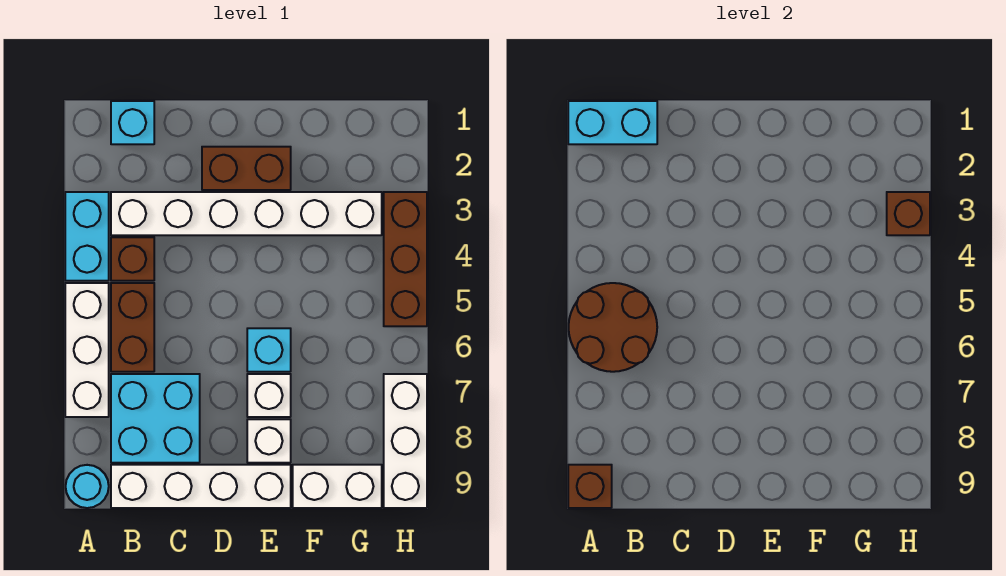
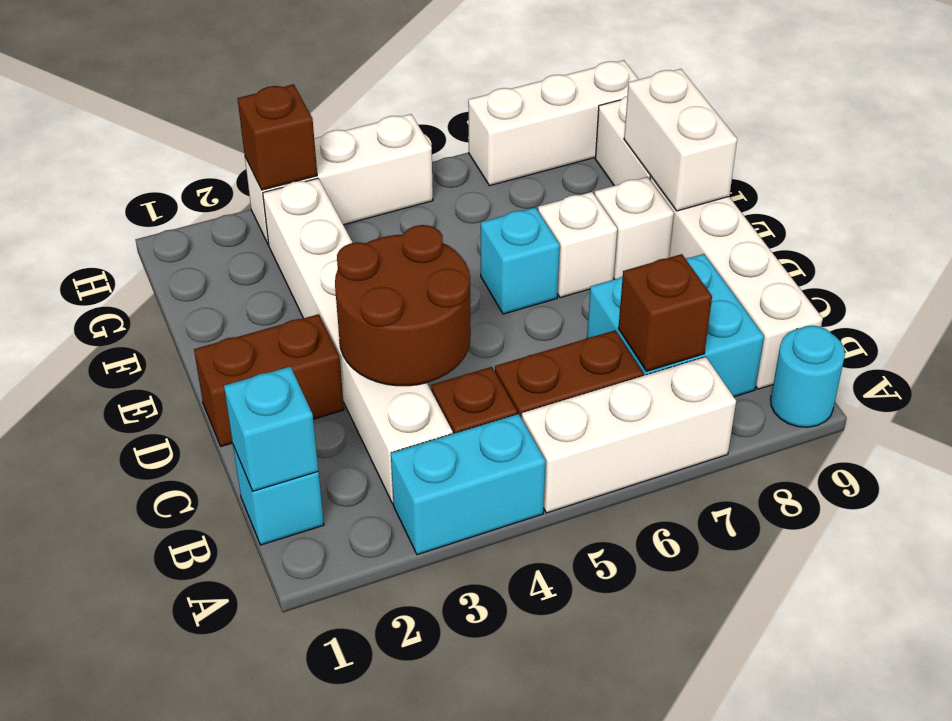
cyan 1x2 brick [568,101,657,144] -> cyan 1x1 brick [224,366,318,491]
brown 2x2 round brick [569,283,657,372] -> brown 2x2 round brick moved to [335,225,471,386]
brown 1x1 brick [568,465,612,508] -> brown 1x1 brick moved to [618,254,712,371]
brown 1x2 brick [202,147,291,190] -> brown 1x2 brick turned to [194,314,344,446]
none -> white 1x2 brick [624,69,737,211]
brown 1x3 brick [384,192,427,326] -> white 1x3 brick [245,114,433,245]

